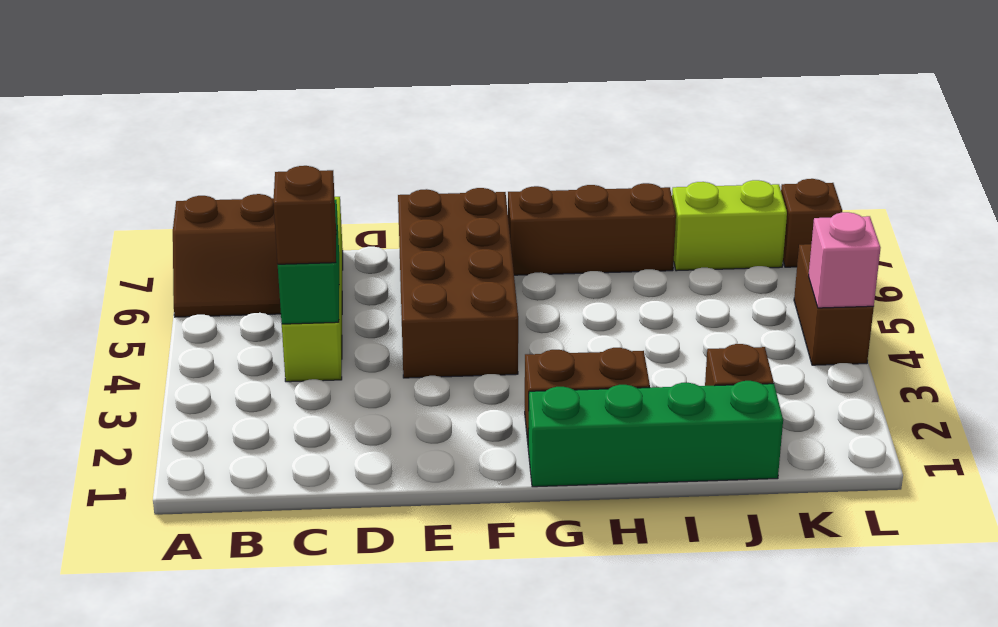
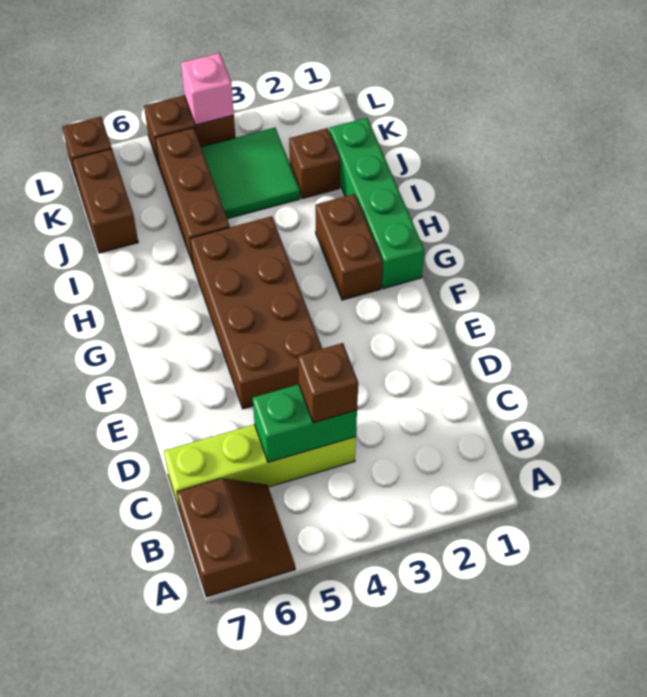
brown 2x4 brick [398,188,518,378] -> brown 2x4 brick turned to [190,216,322,409]
brown 1x3 brick [508,183,676,275] -> brown 1x3 brick moved to [155,128,230,264]
none -> green 2x2 tile [201,128,300,219]
lime 1x2 brick [672,180,787,271] -> brown 1x2 brick [72,149,138,253]

